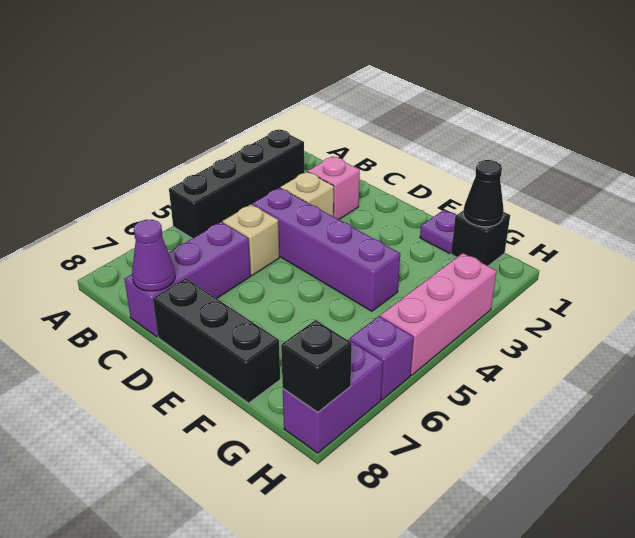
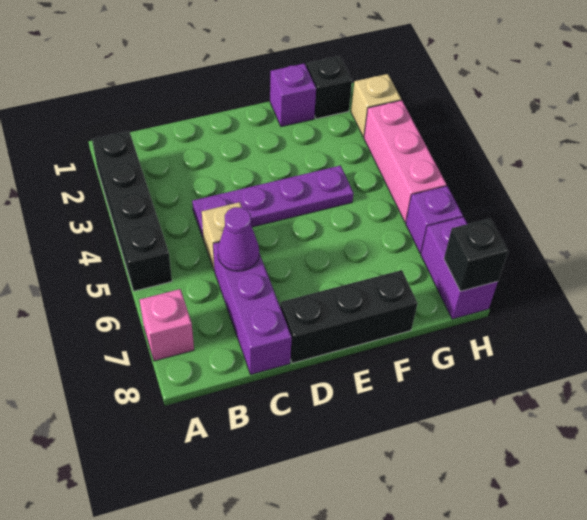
pink 1x1 brick [308,156,360,220] -> pink 1x1 brick moved to [140,289,194,361]
tan 1x1 brick [281,172,334,216] -> tan 1x1 brick moved to [351,74,401,137]
purple 1x4 brick [252,188,400,311] -> purple 1x4 plate [192,165,354,238]
purple 1x1 cone [132,220,175,291] -> purple 1x1 cone moved to [218,207,259,271]
purple 1x1 plate [420,210,456,253] -> purple 1x1 brick [270,64,316,127]
black 1x1 cone [463,160,504,227] -> none

